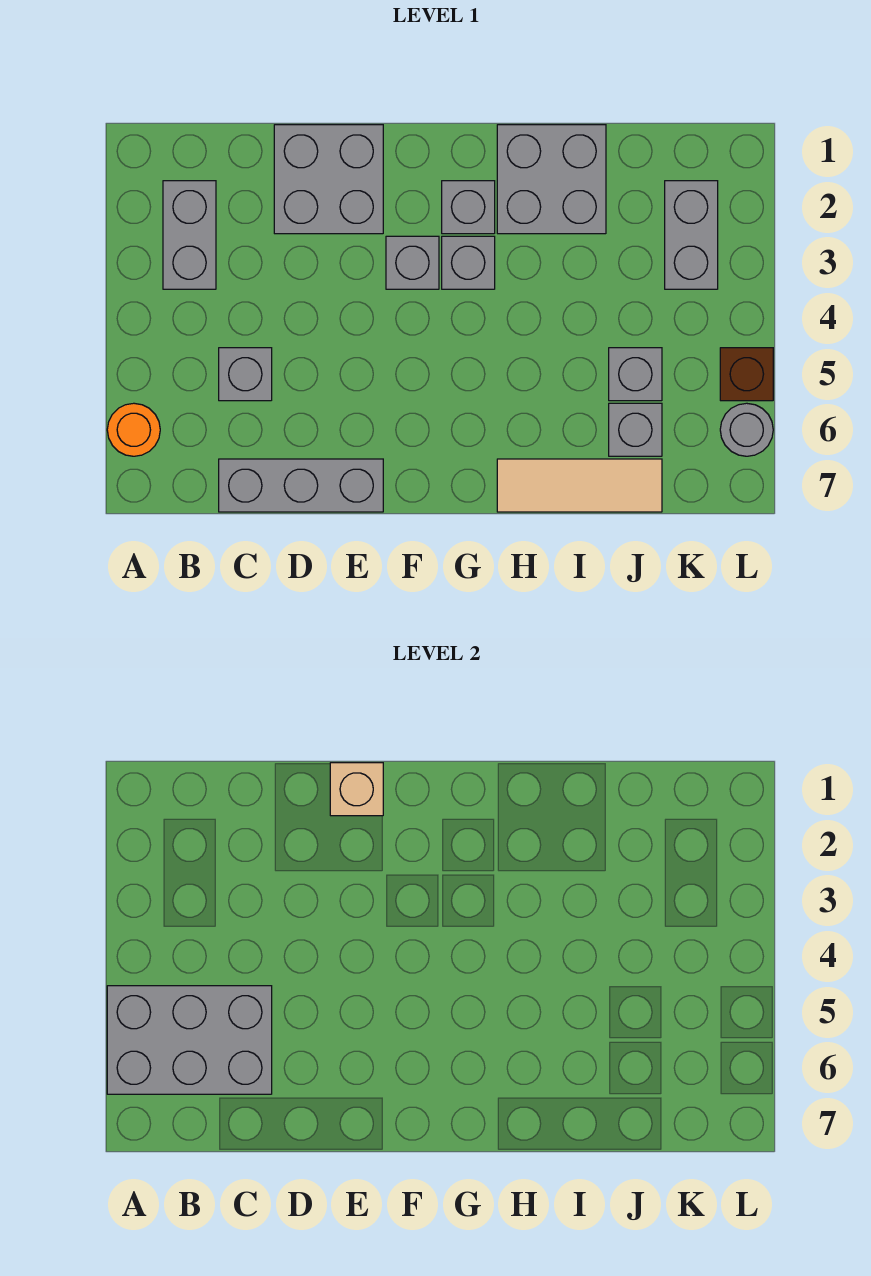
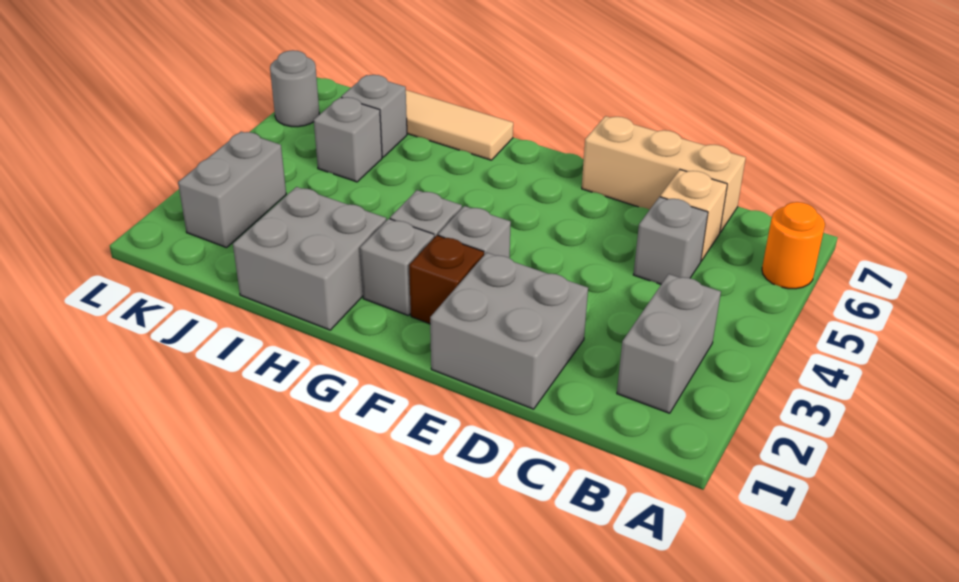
grey 2x3 brick [107,986,272,1094] -> none
grey 1x3 brick [219,459,383,512] -> tan 1x3 brick [582,116,746,232]
tan 1x1 brick [330,763,383,816] -> tan 1x1 brick moved to [660,170,727,261]
brown 1x1 brick [720,348,773,401] -> brown 1x1 brick moved to [409,235,484,324]

